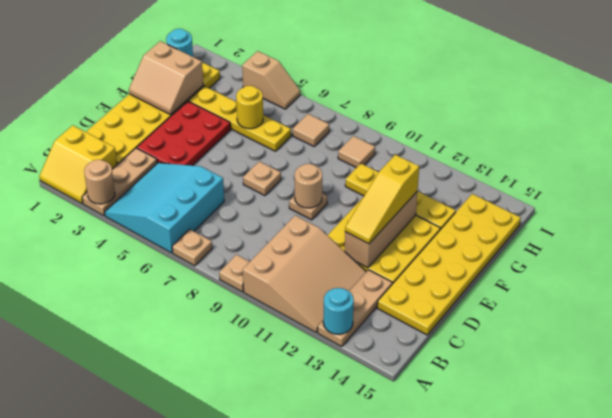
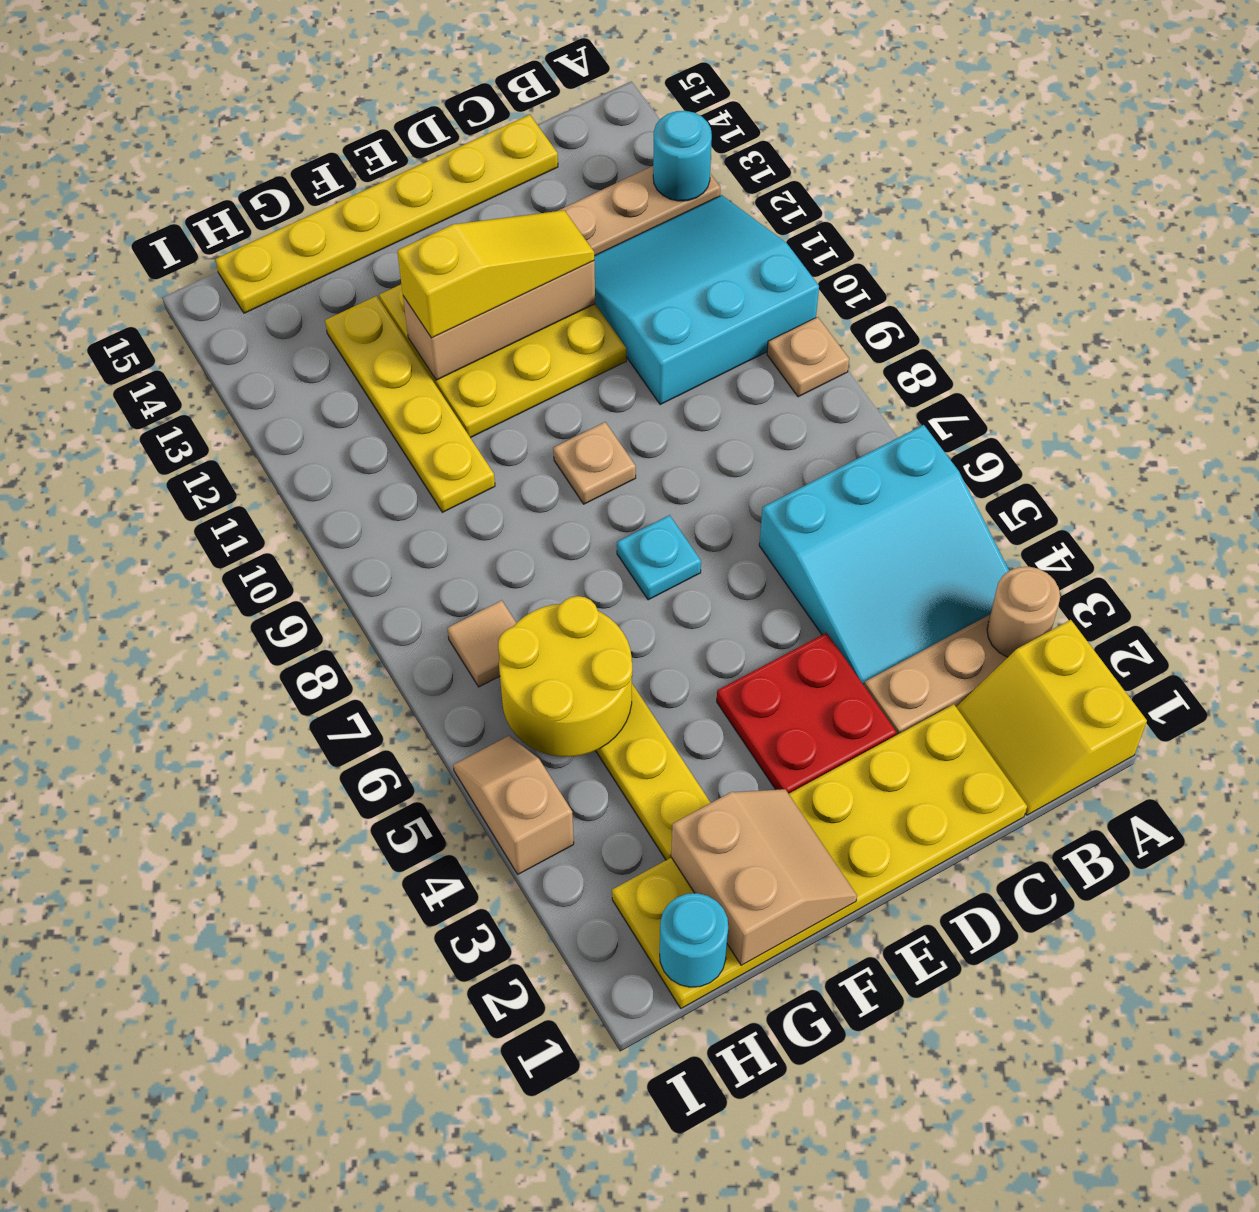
yellow 2x2 slope [39,125,117,203] -> yellow 2x2 slope turned to [956,620,1147,815]
tan 1x1 plate [172,229,212,266] -> none
tan 3x3 slope [243,216,366,332] -> cyan 3x3 slope [594,195,819,405]
yellow 2x6 plate [377,194,521,335] -> yellow 1x6 plate [215,115,558,313]
red 2x3 plate [137,101,230,166] -> red 2x2 plate [717,633,896,794]
tan 1x1 plate [243,161,281,196] -> cyan 1x1 plate [617,515,701,600]
tan 1x1 round brick [295,164,322,208] -> none
yellow 1x1 round brick [236,86,263,129] -> yellow 2x2 round brick [498,596,632,757]
tan 1x1 tile [338,136,375,168] -> none

